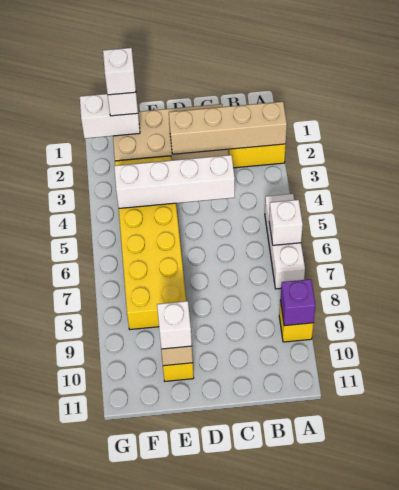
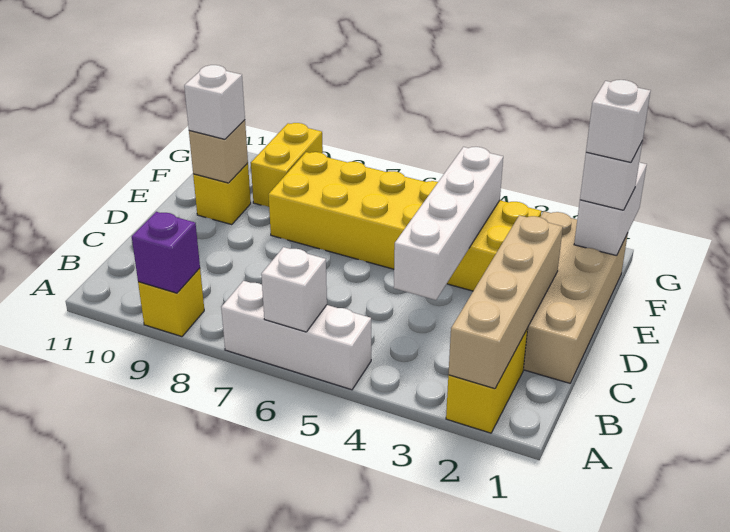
none -> yellow 1x2 brick [251,123,323,207]

